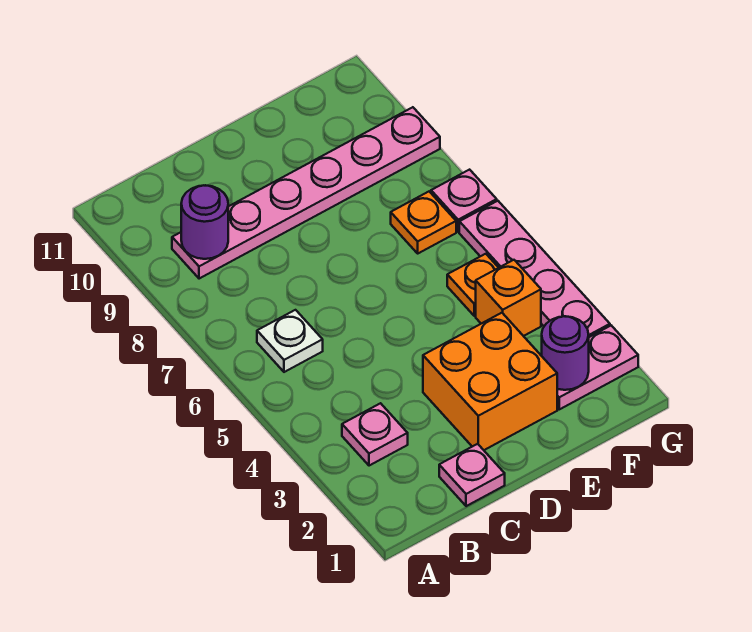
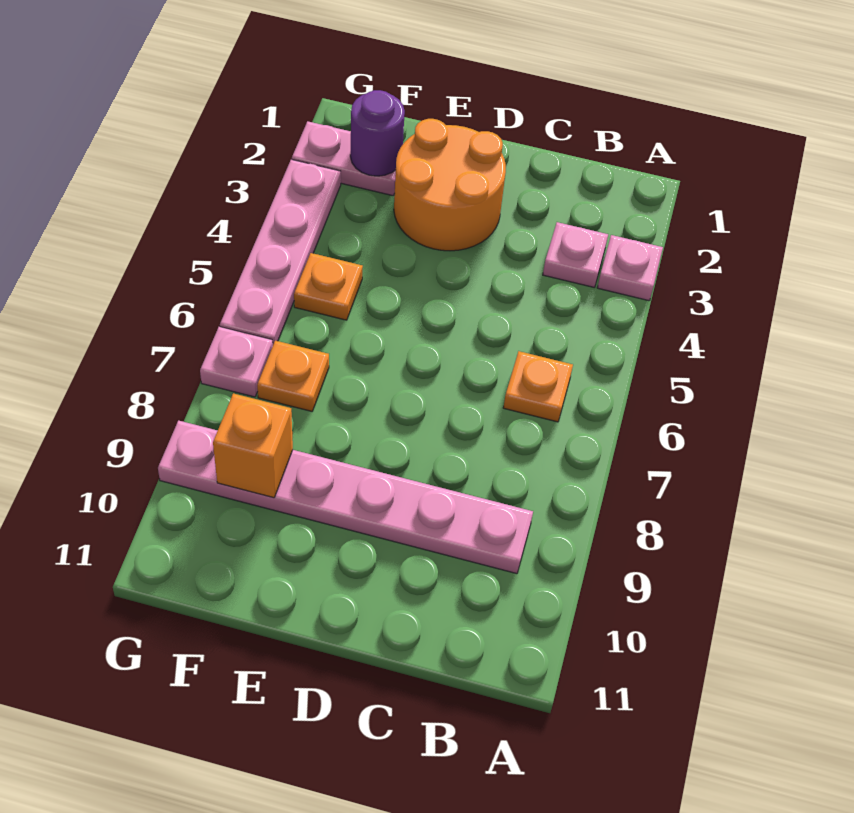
white 1x1 plate [257,310,323,372] -> orange 1x1 plate [503,351,573,422]
purple 1x1 round brick [181,185,228,259] -> none
pink 1x1 plate [439,444,505,506] -> pink 1x1 plate moved to [597,235,663,301]
orange 2x2 brick [423,313,557,450] -> orange 2x2 round brick [394,119,506,251]
orange 1x1 brick [476,260,541,336] -> orange 1x1 brick moved to [213,393,293,498]

